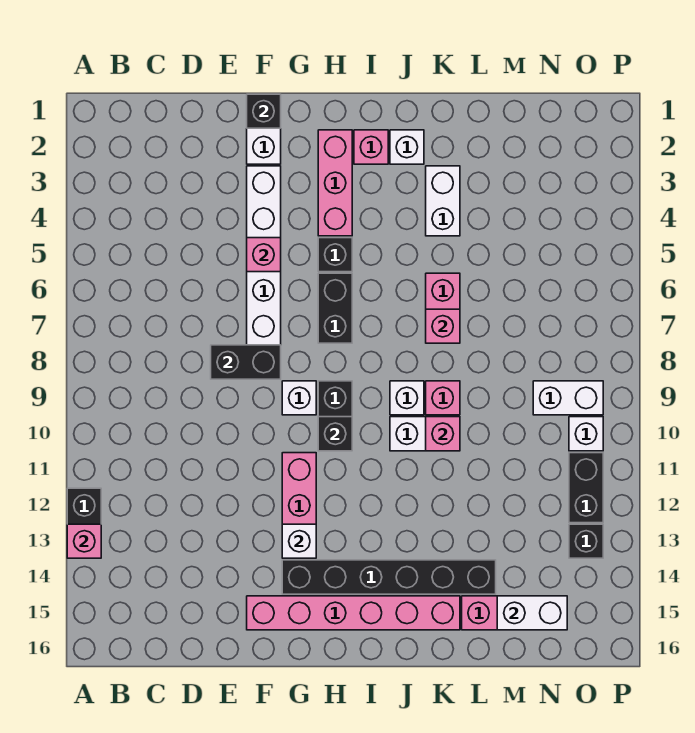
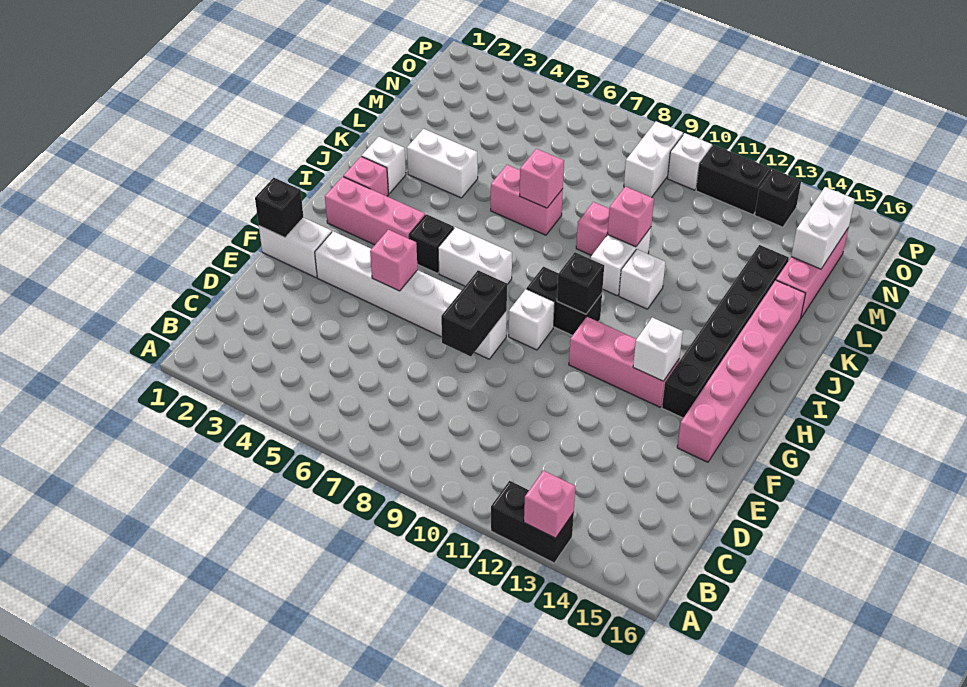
black 1x2 brick [318,273,352,343] -> white 1x2 brick [438,227,512,286]
white 1x1 brick [390,381,424,415] -> white 1x1 brick moved to [619,249,666,309]

